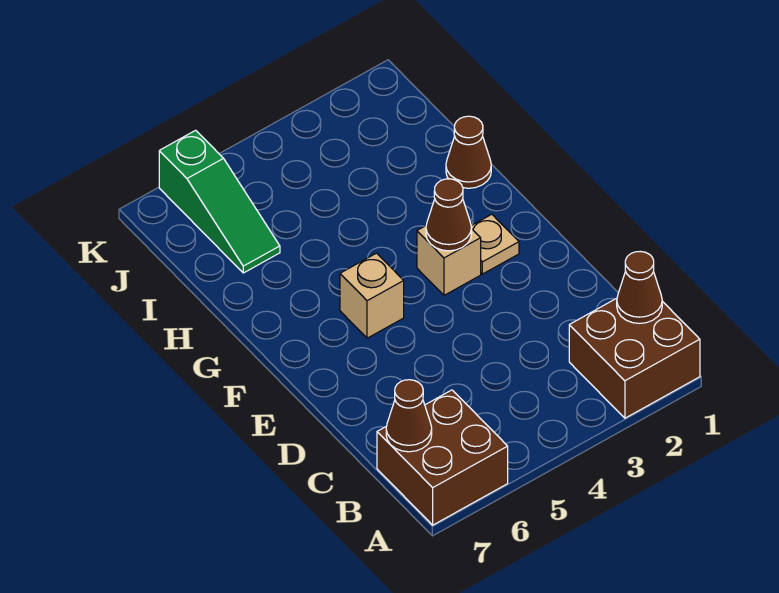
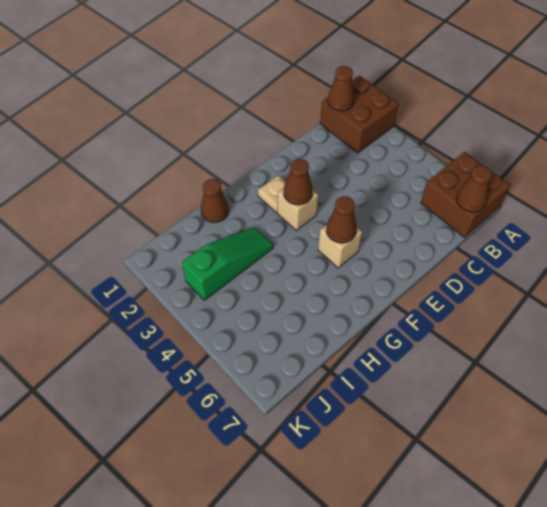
none -> brown 1x1 cone [326,196,357,243]
green 1x3 slope [159,130,280,273] -> green 1x3 slope moved to [182,227,273,300]

